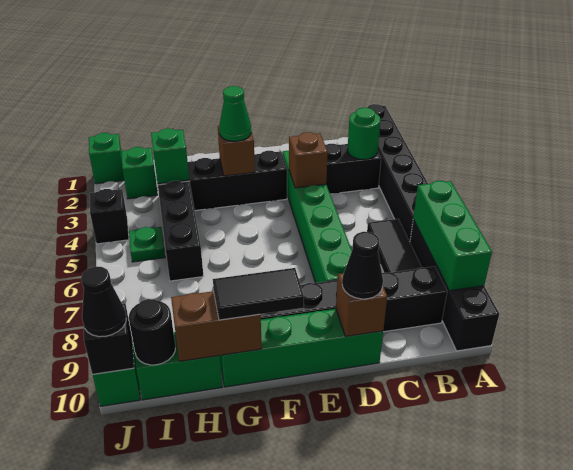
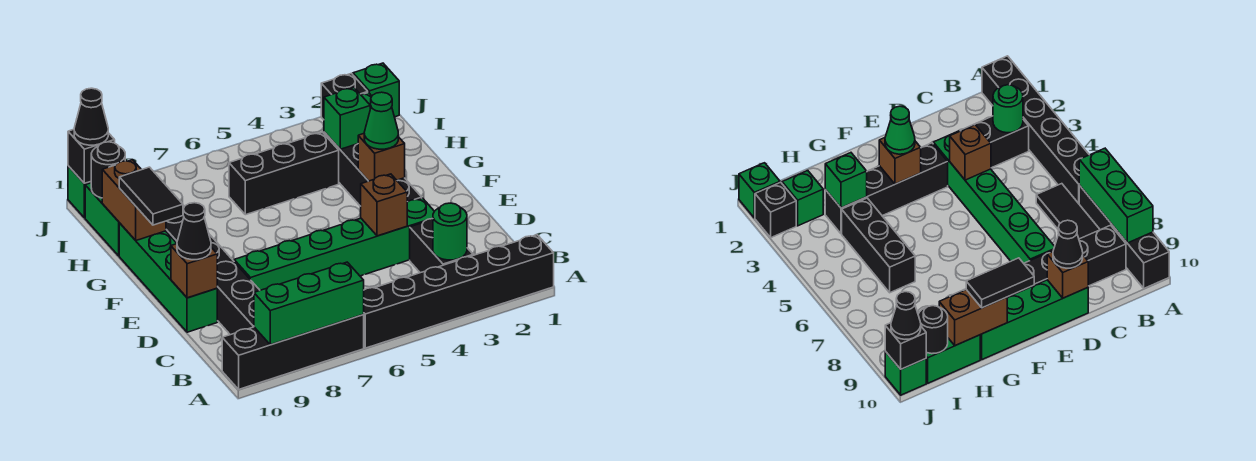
green 1x1 plate [129,227,165,262] -> none
black 1x1 brick [90,189,129,244] -> black 1x1 brick moved to [321,73,368,120]

